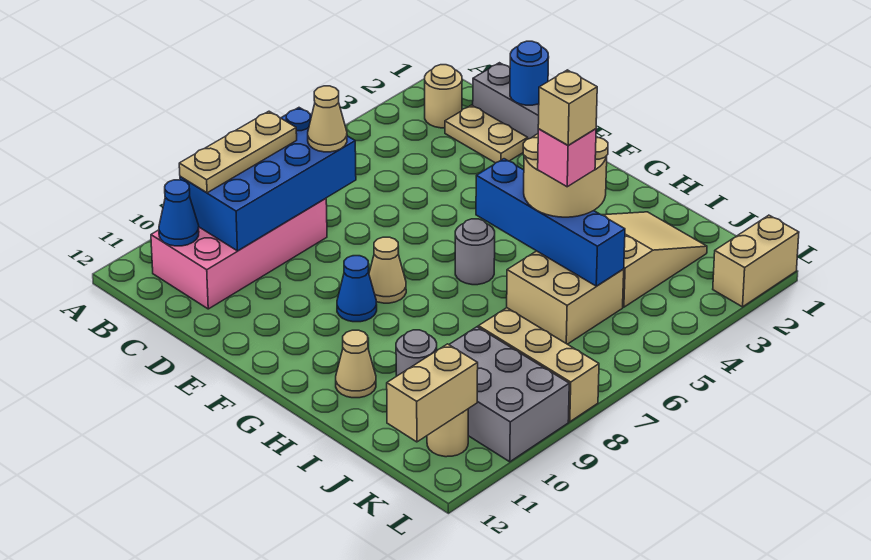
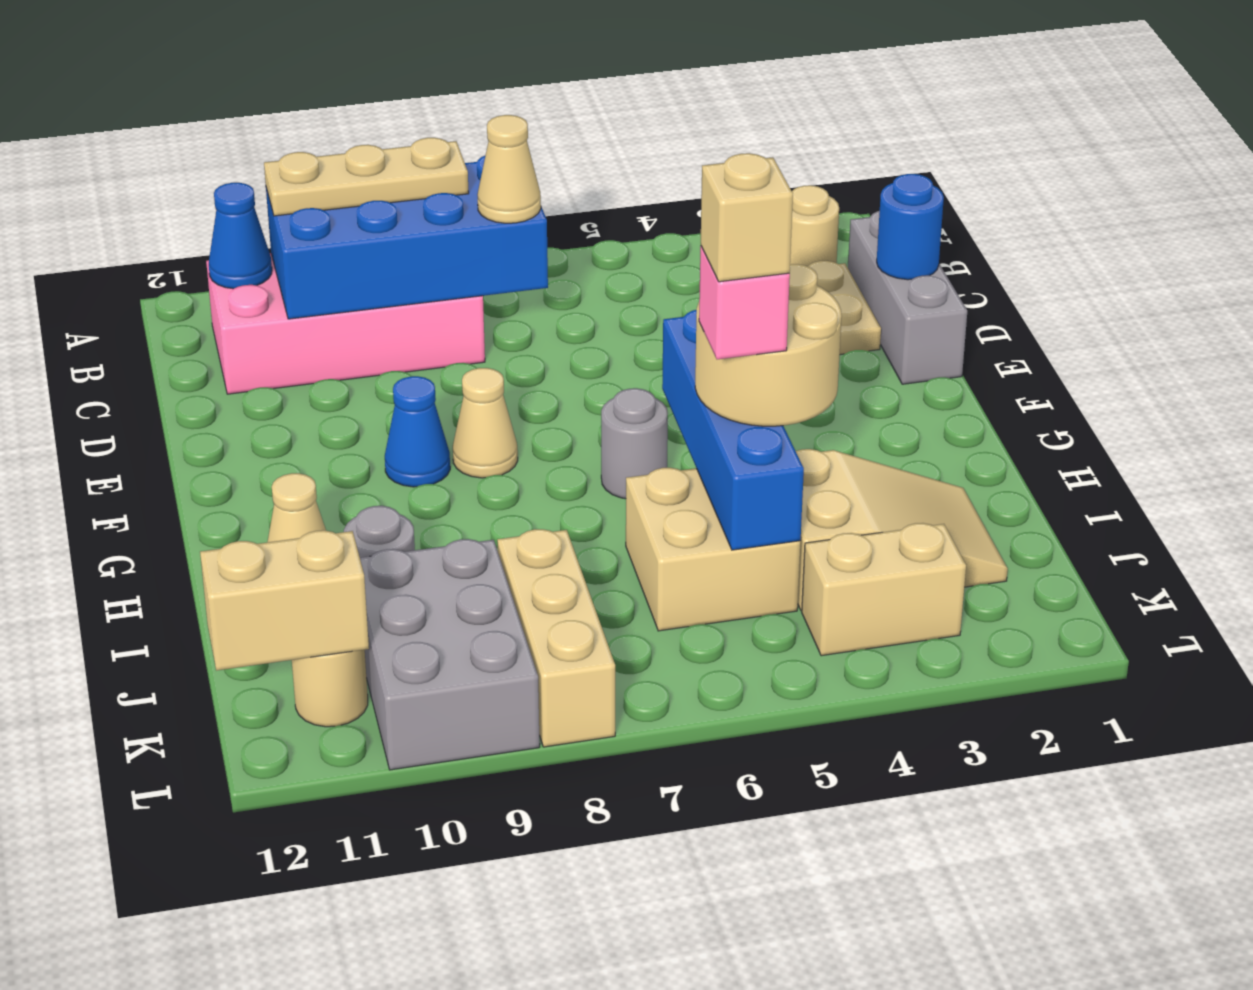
tan 1x2 brick [713,215,799,307] -> tan 1x2 brick moved to [802,523,966,656]

